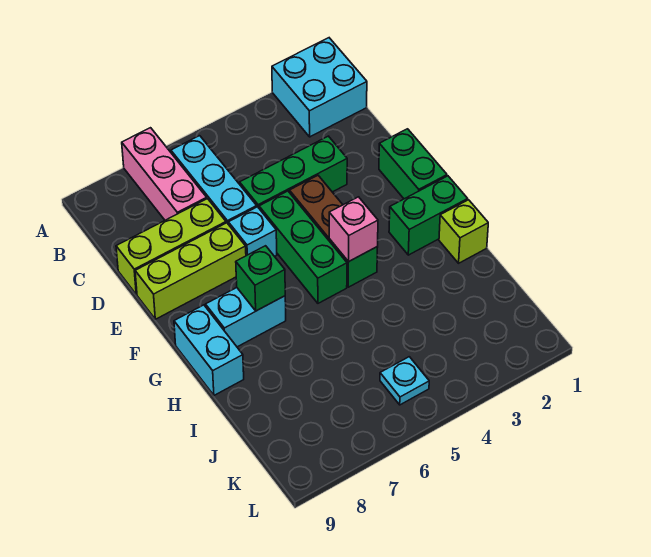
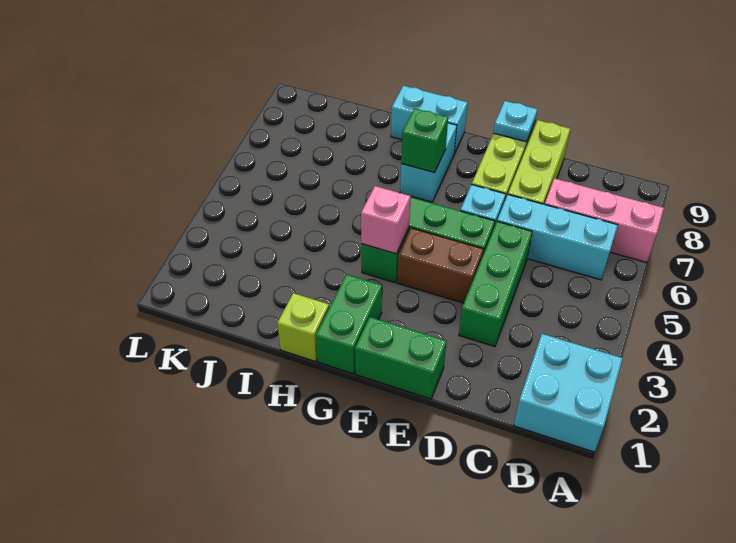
cyan 1x1 plate [380,357,429,405] -> cyan 1x1 plate moved to [494,101,537,142]

